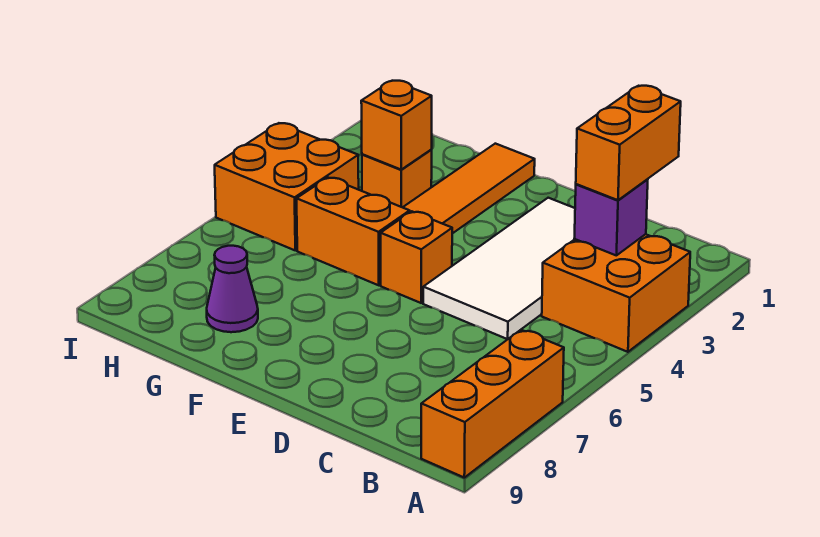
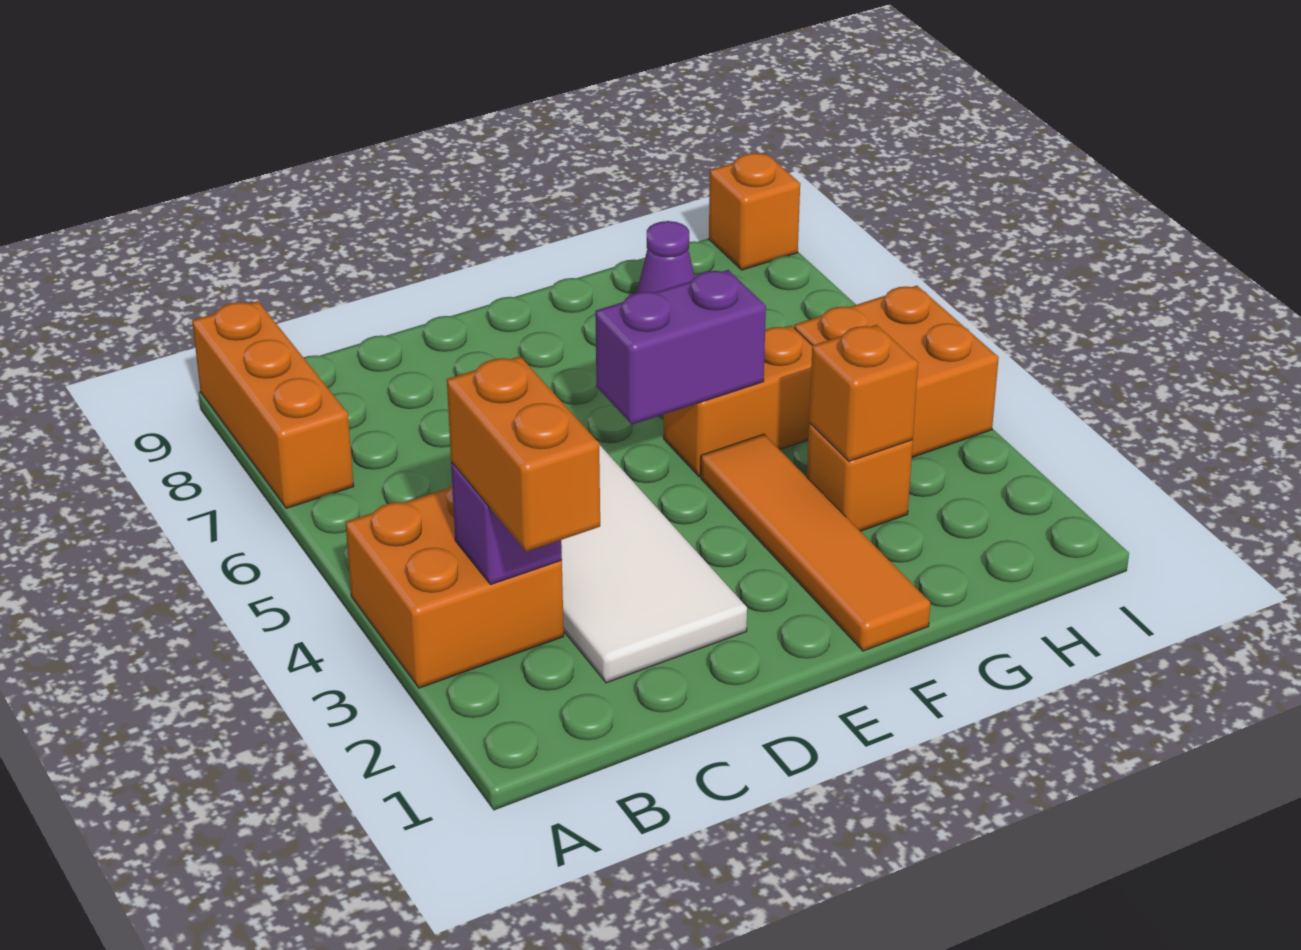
orange 1x1 brick [381,211,452,303] -> orange 1x1 brick moved to [709,153,800,270]
none -> purple 1x2 brick [595,270,766,425]

